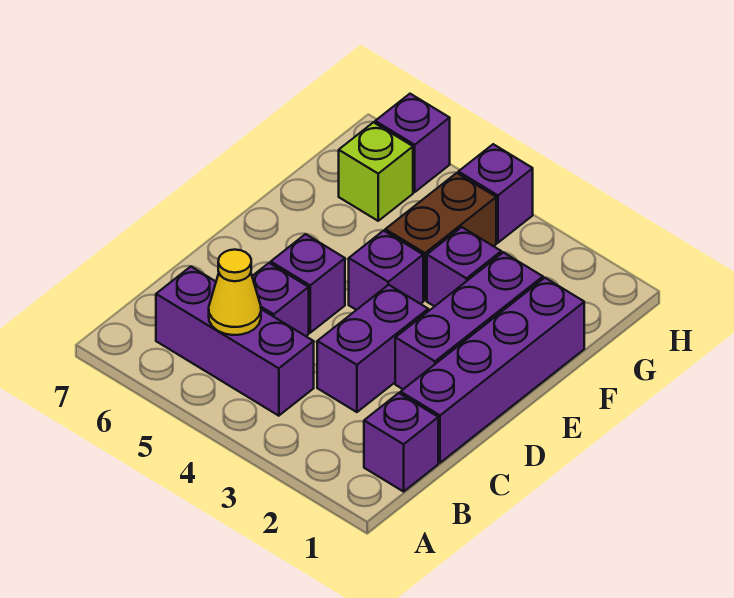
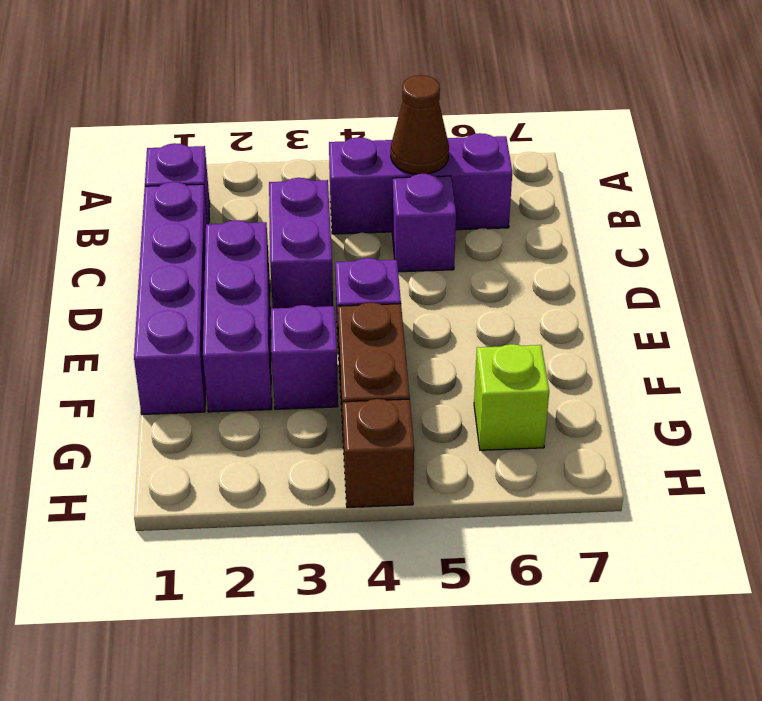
yellow 1x1 cone [209,250,261,335] -> brown 1x1 cone [391,75,449,174]
purple 1x1 brick [271,234,345,333] -> none
purple 1x1 brick [458,144,533,243] -> brown 1x1 brick [343,399,414,508]
purple 1x1 brick [375,94,450,192] -> none

